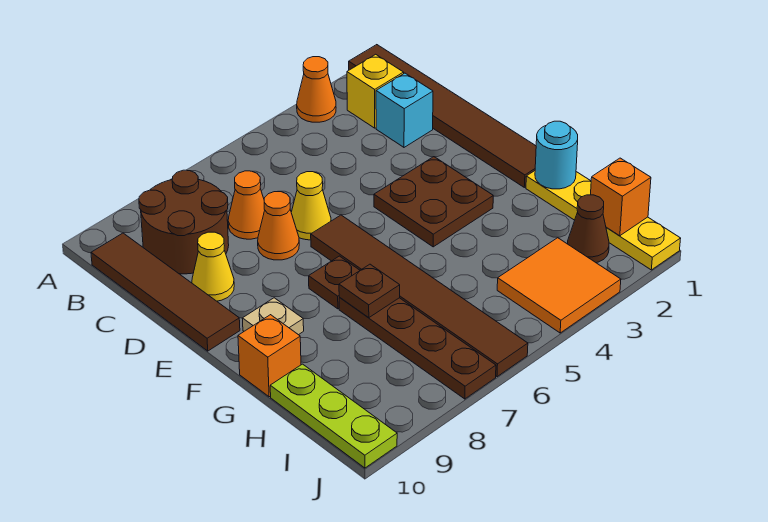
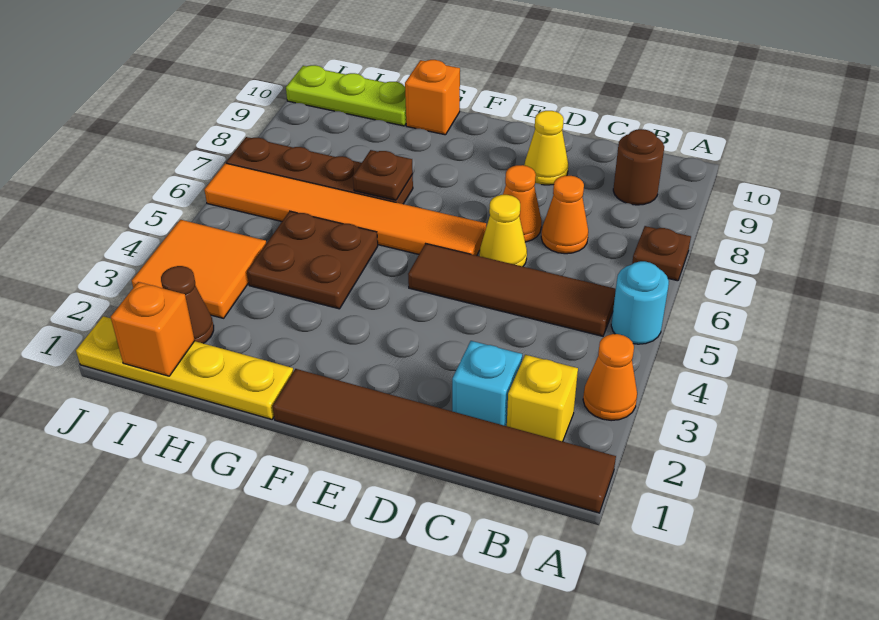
brown 2x2 round brick [139,170,229,274] -> brown 1x1 round brick [613,129,664,205]
brown 1x4 tile [91,233,240,351] -> brown 1x4 tile moved to [408,244,616,336]
brown 2x2 plate [374,157,493,247] -> brown 2x2 plate moved to [247,211,378,309]
brown 1x6 tile [311,215,528,377] -> orange 1x6 tile [204,163,486,256]
brown 1x1 plate [309,256,360,309] -> brown 1x1 plate moved to [632,226,691,281]
tan 1x1 plate [242,298,304,335] -> none
cyan 1x1 round brick [535,121,578,189] -> cyan 1x1 round brick moved to [611,261,669,344]

